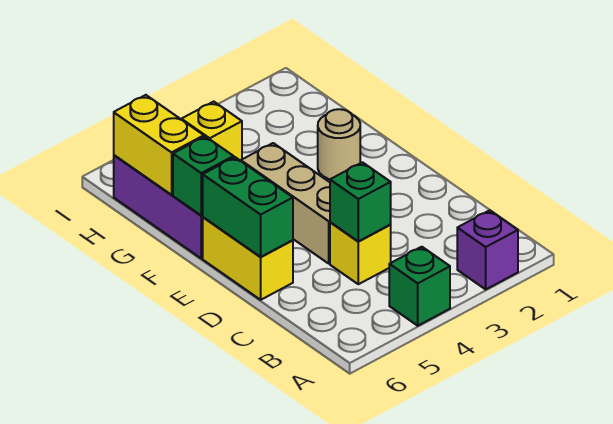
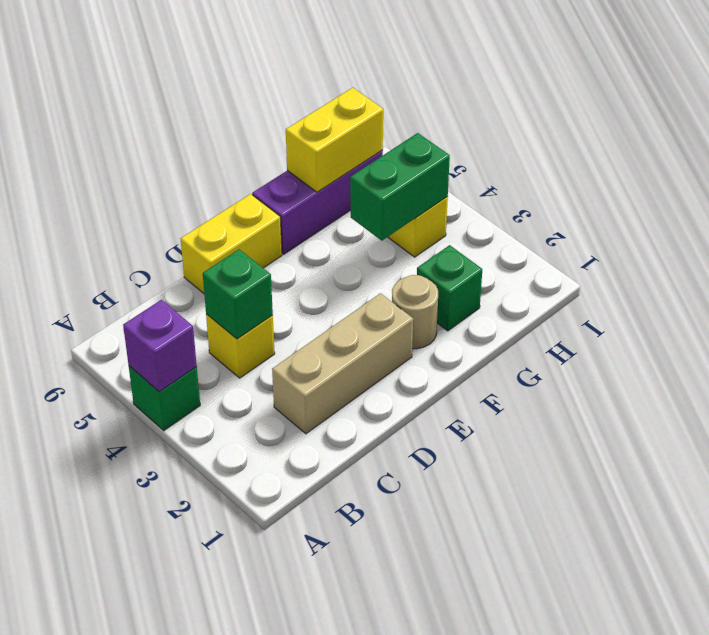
purple 1x1 brick [457,210,518,289] -> purple 1x1 brick moved to [123,300,197,392]
tan 1x3 brick [241,143,330,263] -> tan 1x3 brick moved to [272,293,413,434]
green 1x2 brick [203,157,293,257] -> green 1x2 brick moved to [350,133,450,241]
green 1x1 brick [173,136,234,215] -> green 1x1 brick moved to [417,245,482,331]

